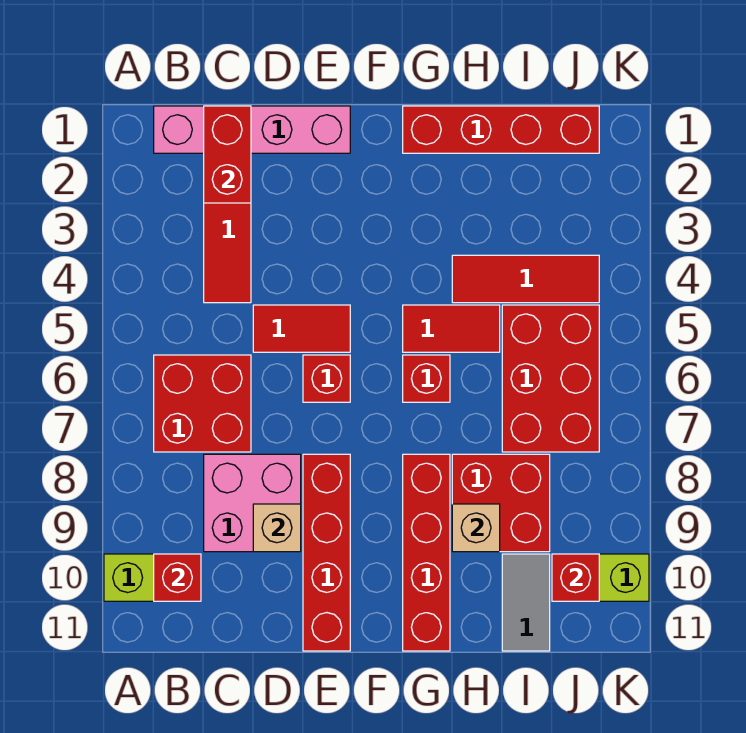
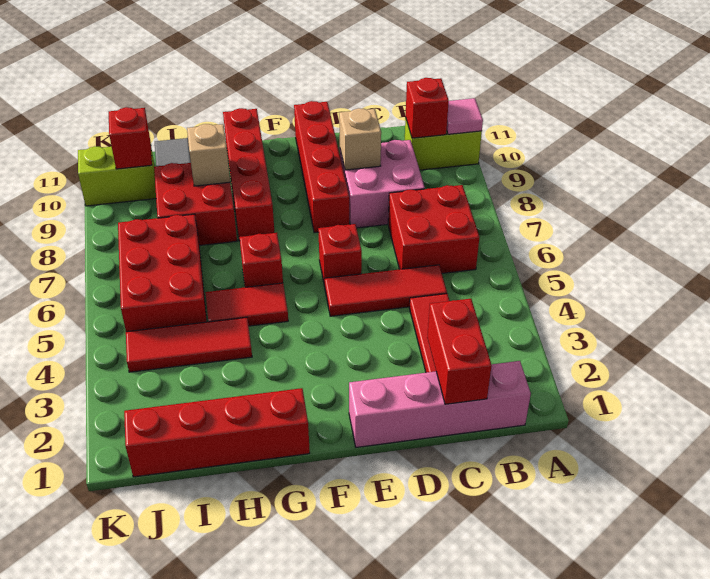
none -> pink 1x1 tile [447,98,483,134]
red 1x2 tile [253,305,350,352] -> red 1x3 tile [325,265,447,316]

